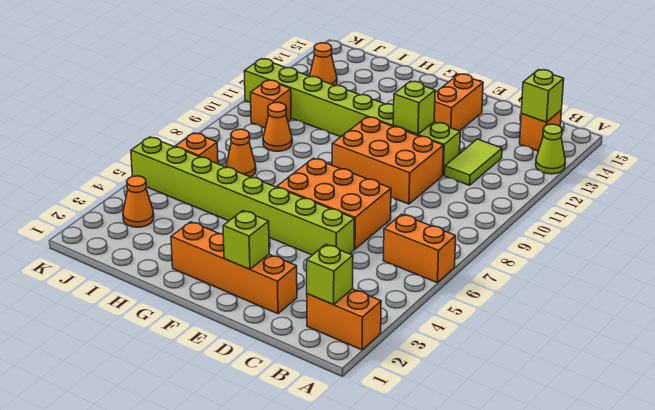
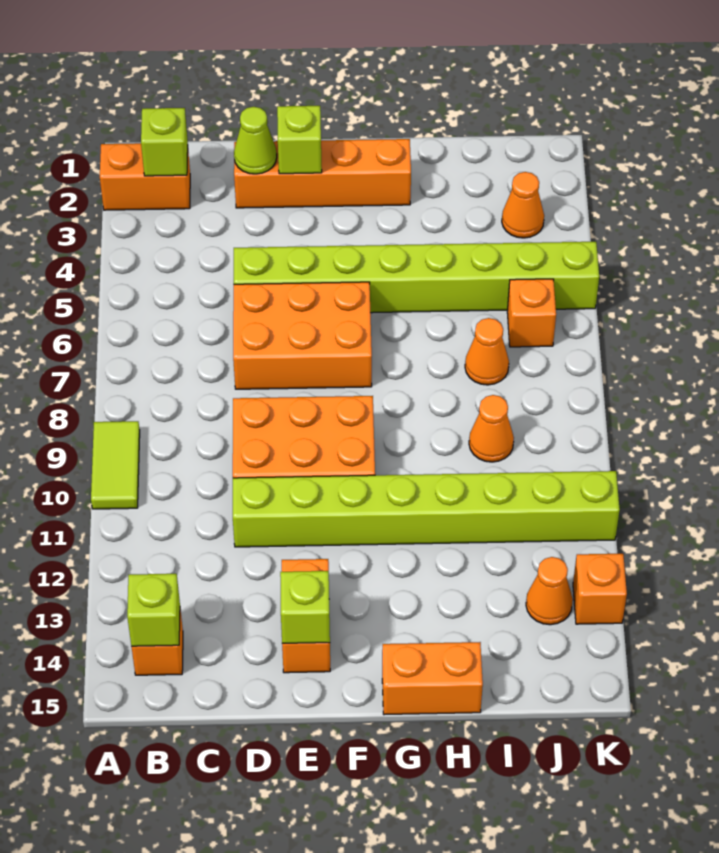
orange 1x2 brick [383,214,456,282] -> orange 1x2 brick moved to [382,642,483,715]
lime 1x1 cone [536,124,565,174] -> lime 1x1 cone moved to [234,107,277,174]
lime 1x2 tile [445,139,502,185] -> lime 1x2 tile moved to [91,421,140,509]
lime 1x1 brick [393,81,435,134] -> lime 1x1 brick moved to [280,571,330,643]
orange 1x1 brick [251,80,291,128] -> orange 1x1 brick moved to [573,554,627,624]

